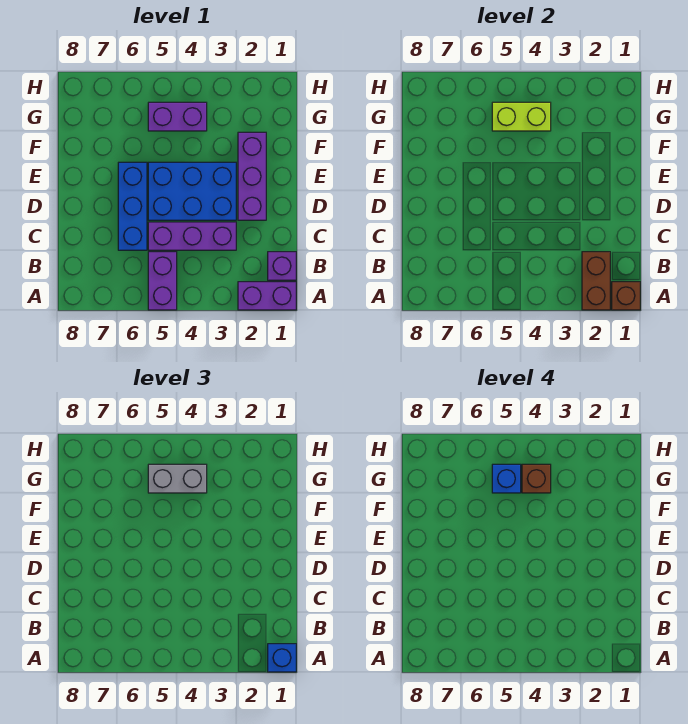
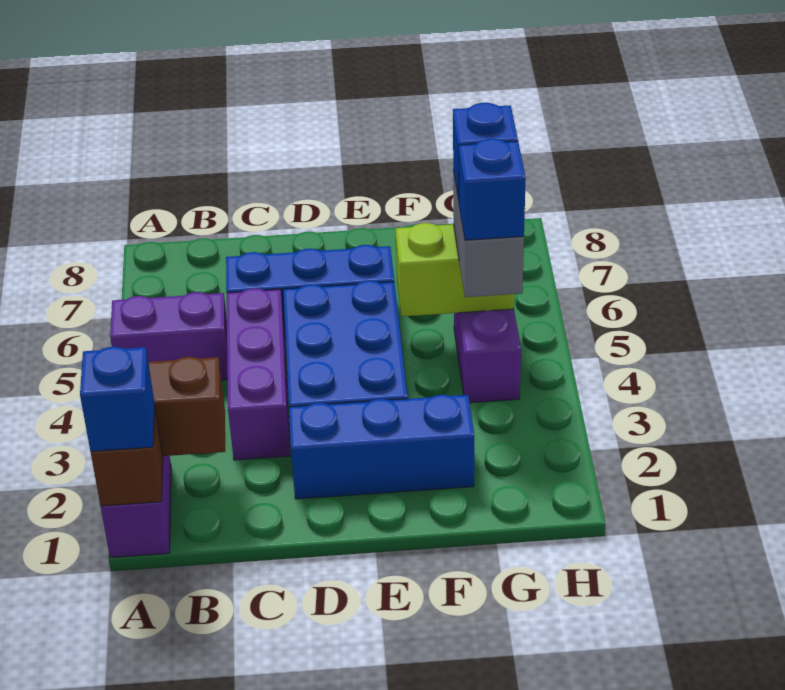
purple 1x1 brick [268,252,296,280] -> none
purple 1x3 brick [238,132,266,220] -> blue 1x3 brick [289,395,474,499]
lime 1x2 brick [492,102,551,131] -> lime 1x2 brick turned to [396,223,514,316]
brown 1x1 brick [522,464,551,493] -> blue 1x1 brick [459,139,526,240]

